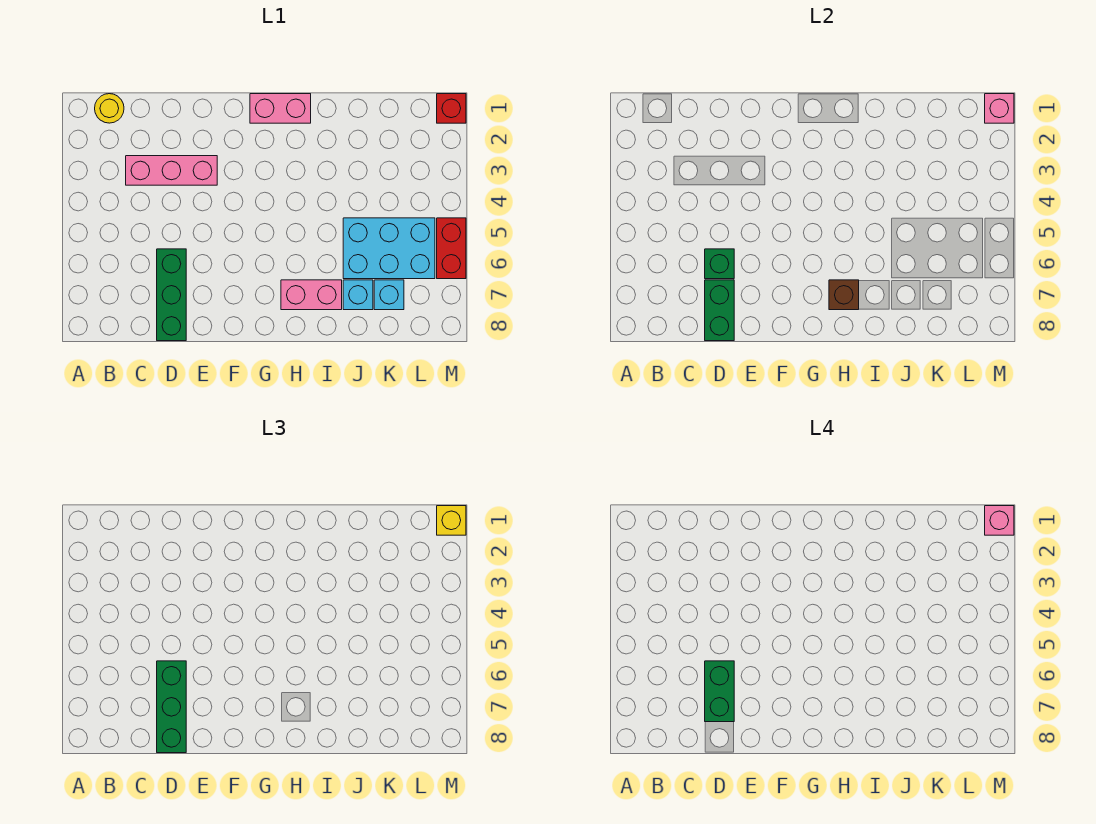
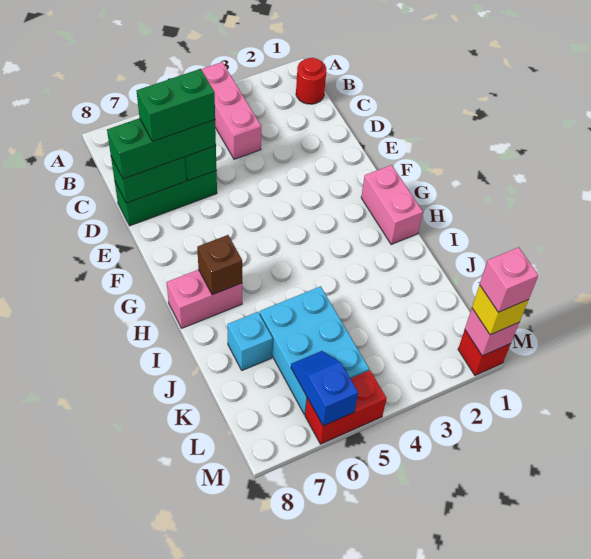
yellow 1x1 round brick [95,94,124,123] -> red 1x1 round brick [296,58,326,104]
pink 1x3 brick [126,156,217,185] -> pink 1x3 brick moved to [201,62,261,159]
pink 1x2 brick [281,280,342,310] -> pink 1x2 brick turned to [167,270,242,328]
cyan 1x1 brick [374,280,404,310] -> none
none -> blue 1x2 slope [291,351,358,426]

